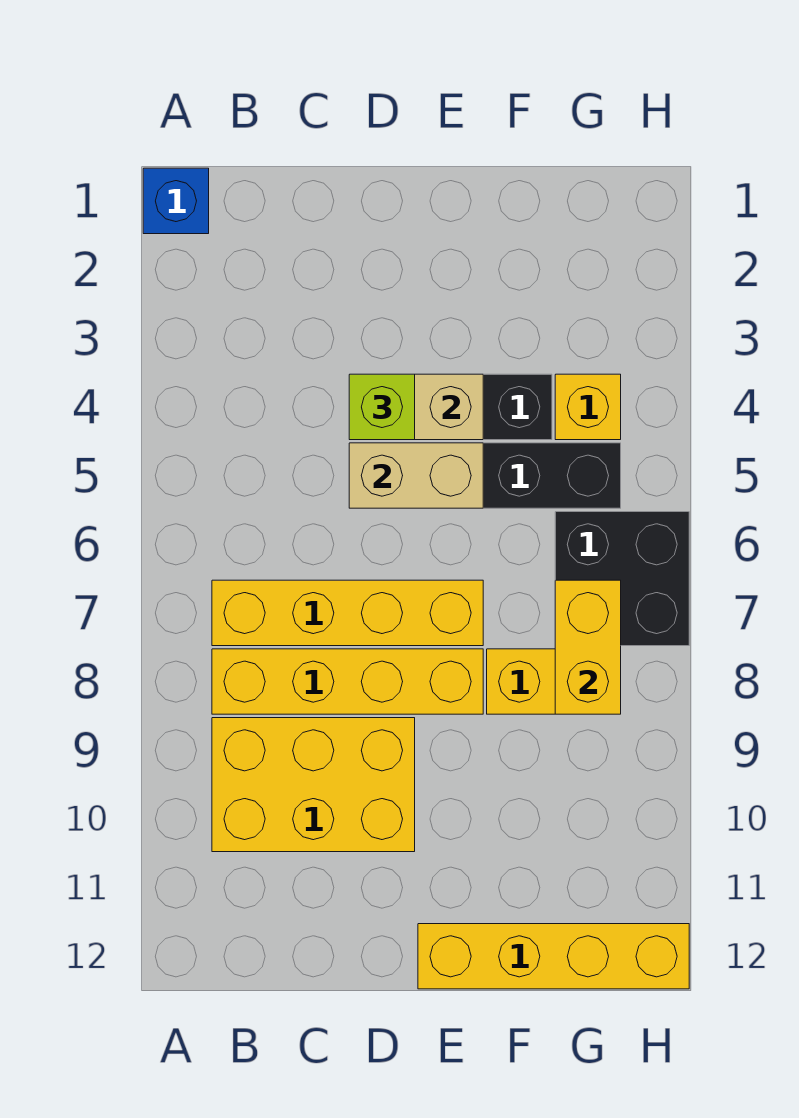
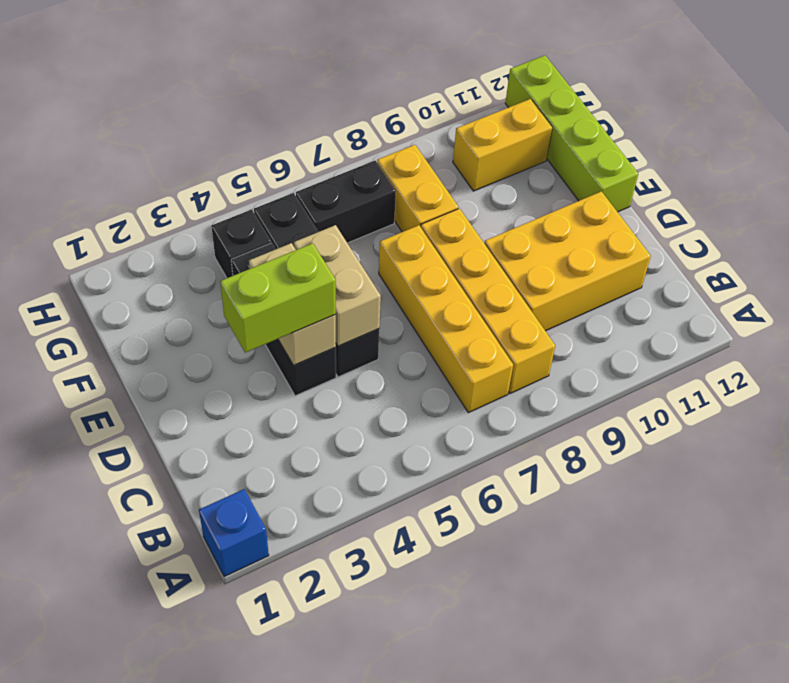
yellow 2x3 brick [212,718,415,852] -> yellow 2x3 brick turned to [484,191,651,331]
lime 1x1 brick [349,374,415,440] -> lime 1x2 brick [220,243,336,353]
yellow 1x4 brick [418,924,689,989] -> lime 1x4 brick [505,55,638,212]
yellow 1x1 brick [555,374,621,440] -> black 1x1 brick [211,209,271,278]
black 2x2 brick [555,512,689,646] -> black 1x2 brick [296,161,396,243]
yellow 1x2 brick [555,580,621,714] -> yellow 1x2 brick moved to [453,99,552,191]

